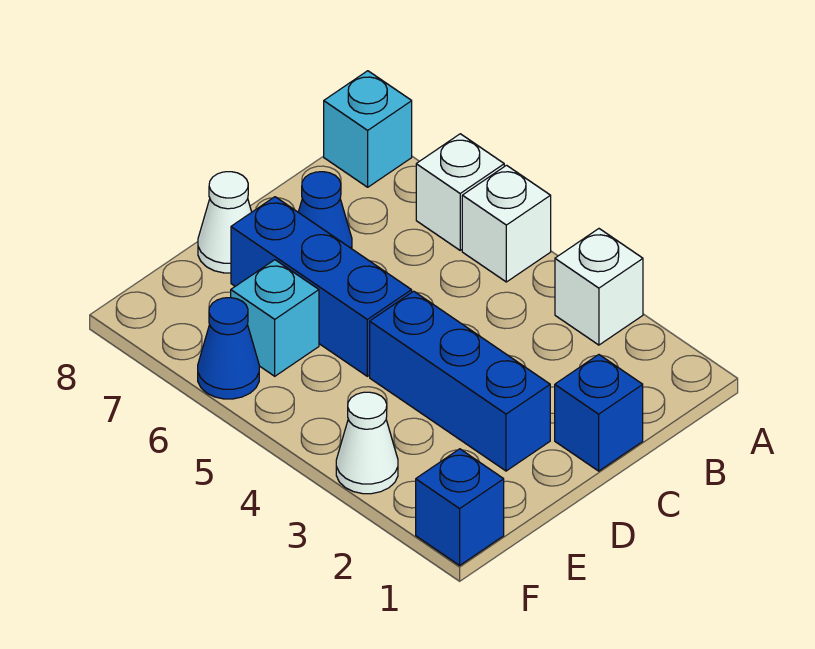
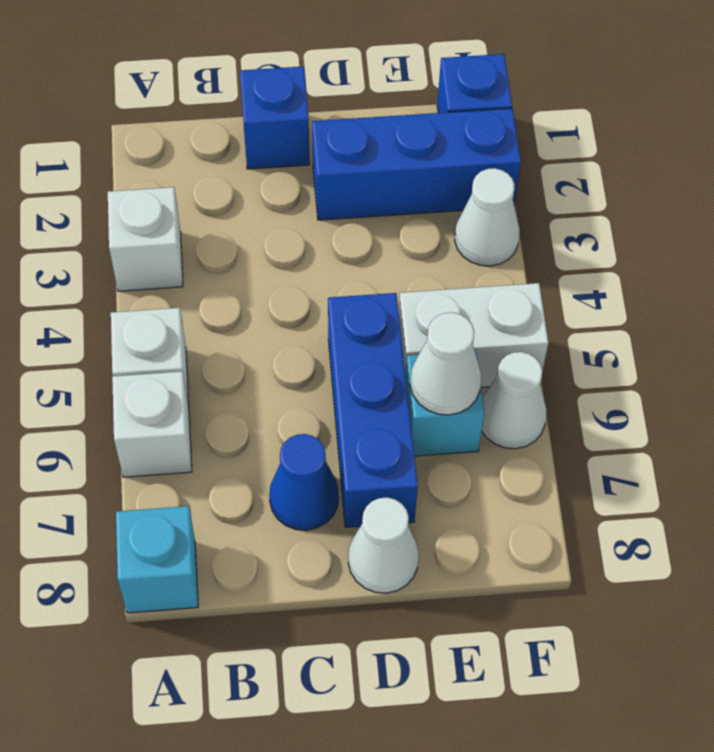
blue 1x3 brick [370,291,550,471] -> blue 1x3 brick turned to [312,108,521,220]
none -> white 1x2 brick [399,283,548,387]
none -> white 1x1 cone [410,312,481,415]
blue 1x1 cone [198,298,259,399] -> white 1x1 cone [482,352,546,449]

